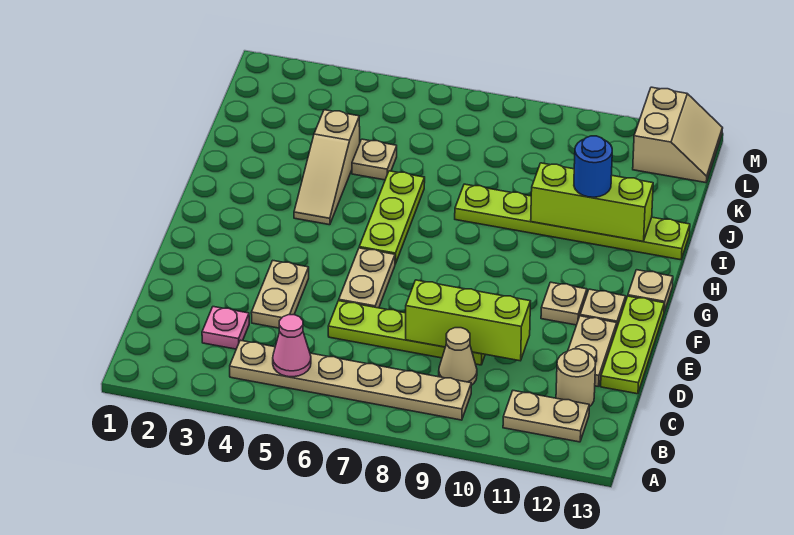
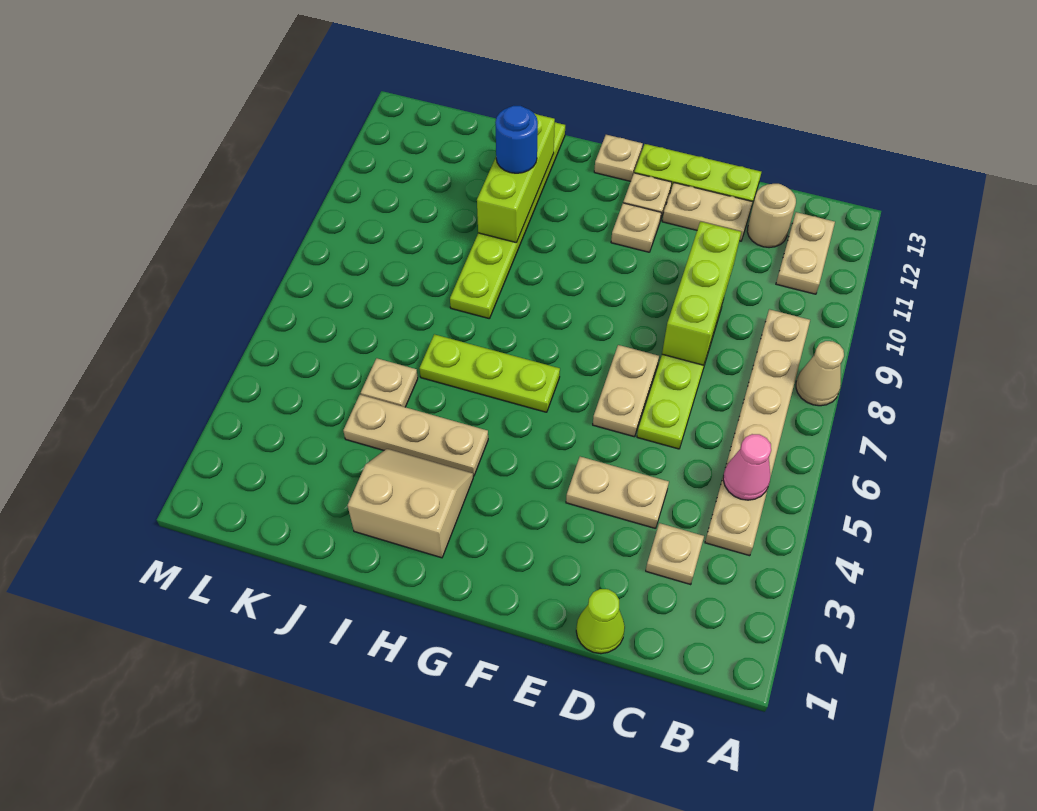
pink 1x1 plate [202,307,249,349] -> tan 1x1 plate [646,523,704,585]
tan 1x1 cone [439,328,477,385] -> tan 1x1 cone moved to [796,341,844,406]
none -> lime 1x1 cone [576,589,625,654]
tan 1x2 plate [339,248,395,308] -> tan 1x2 plate turned to [593,345,659,437]
tan 1x3 slope [294,110,360,225] -> tan 1x3 plate [343,395,488,476]
tan 2x2 slope [633,87,723,183] -> tan 2x2 slope moved to [348,449,473,558]

